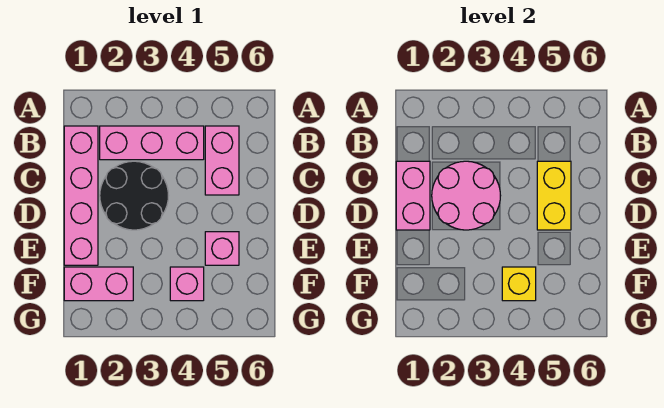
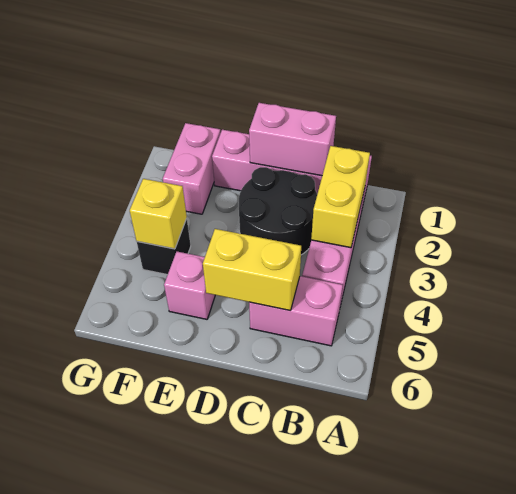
none -> yellow 1x2 brick [311,146,370,248]
pink 2x2 round brick [432,161,501,230] -> none
pink 1x1 brick [170,267,204,301] -> black 1x1 brick [137,219,191,275]

